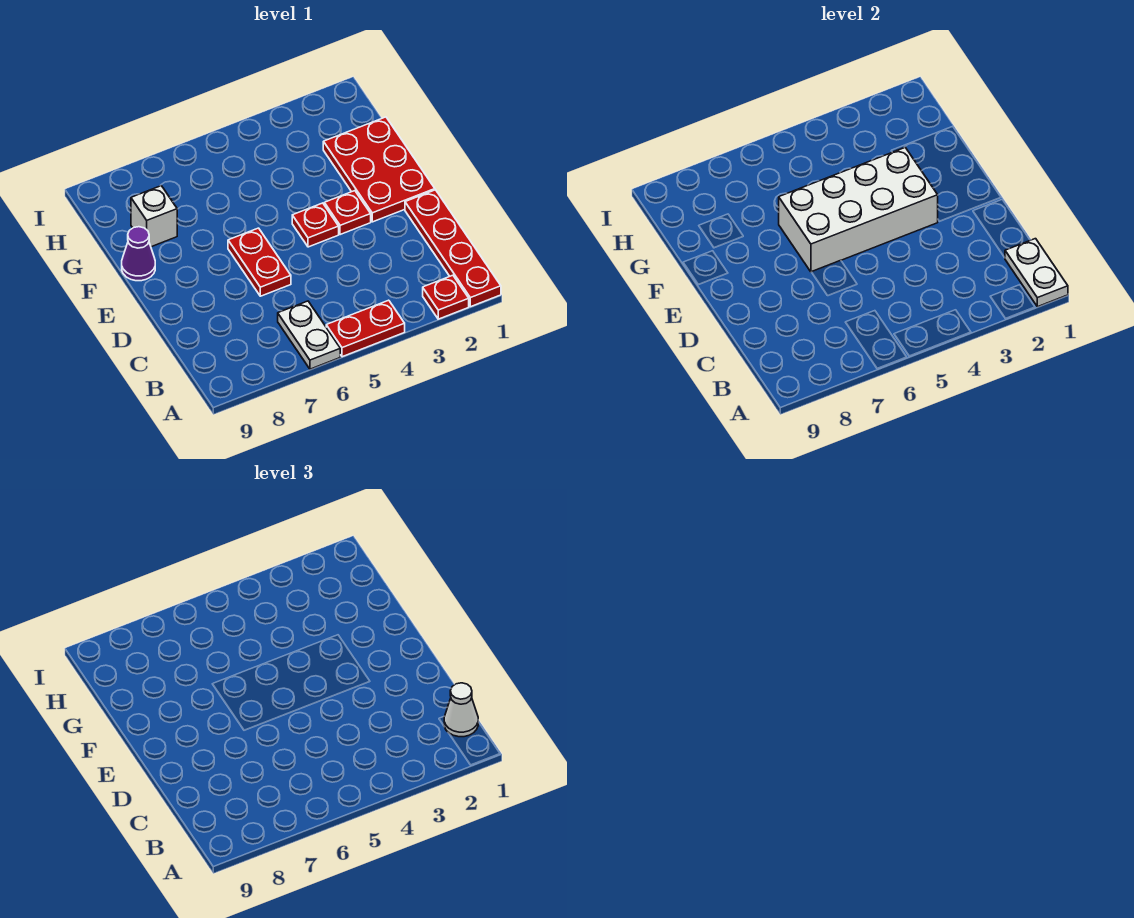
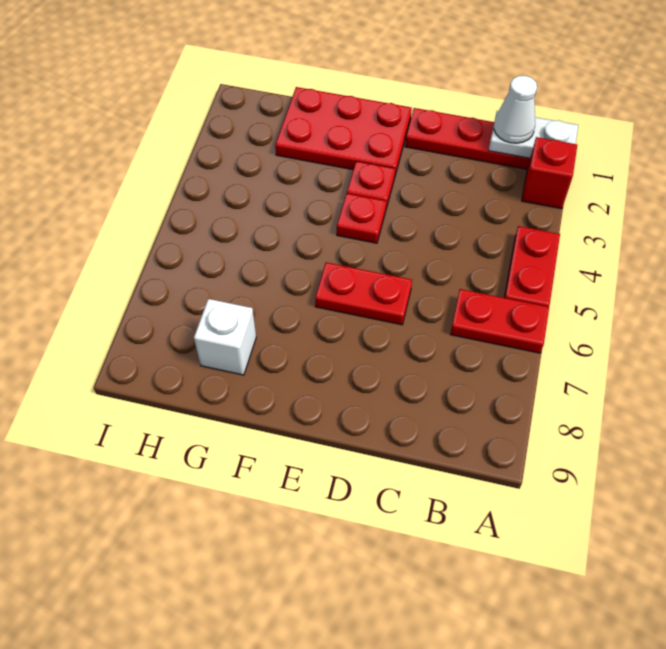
red 1x1 plate [423,275,469,319] -> red 1x1 brick [522,137,577,209]
white 1x2 plate [278,301,340,369] -> red 1x2 plate [450,289,549,353]
white 2x4 brick [779,148,938,272] -> none
purple 1x1 cone [122,227,155,281] -> none

